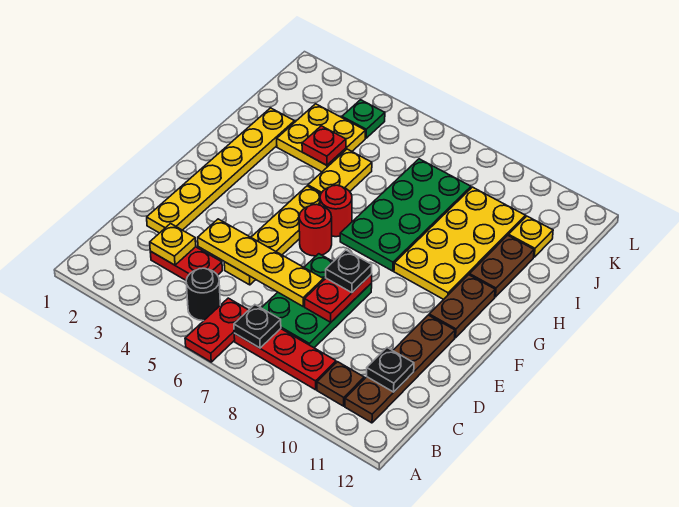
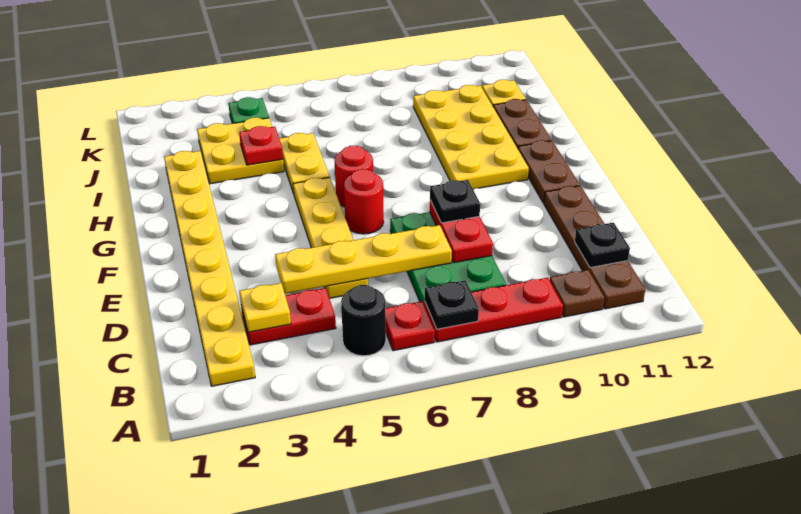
red 1x2 plate [185,298,248,362] -> red 1x1 plate [385,301,435,351]
yellow 1x6 plate [147,108,295,233] -> yellow 1x8 plate [164,151,255,386]
green 2x4 plate [340,159,471,271] -> none

